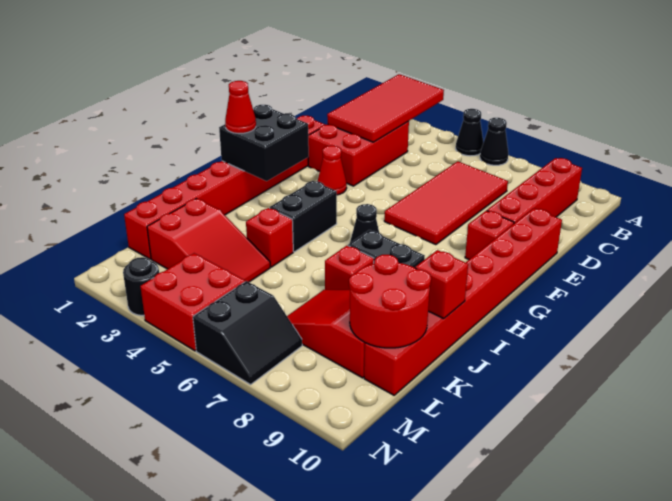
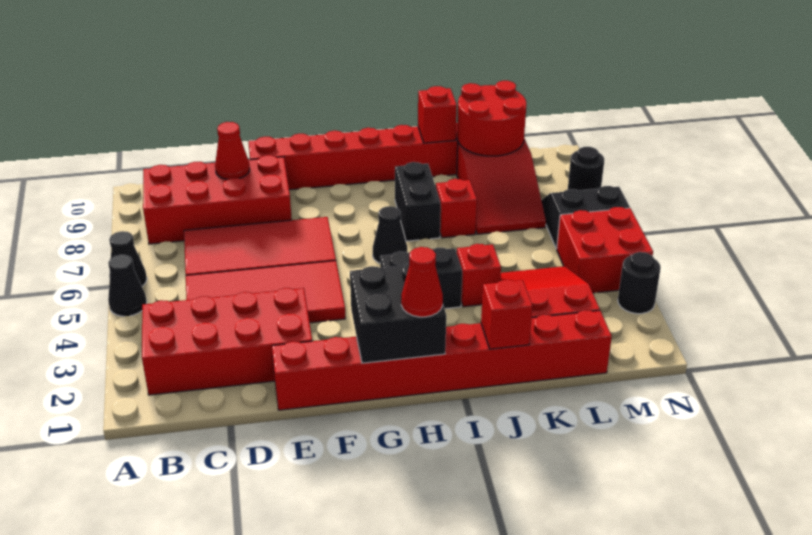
red 2x4 tile [327,74,444,142] -> red 2x4 tile moved to [186,261,345,323]
red 1x4 brick [487,158,582,223] -> red 2x4 brick [143,155,292,244]
red 2x3 brick [308,121,409,186] -> red 2x4 brick [142,288,312,395]
red 1x1 cone [318,146,347,195] -> red 1x1 cone moved to [215,122,250,180]
red 1x1 brick [465,211,514,259] -> red 1x1 brick moved to [481,280,532,349]
none -> black 1x1 round brick [568,147,604,190]

